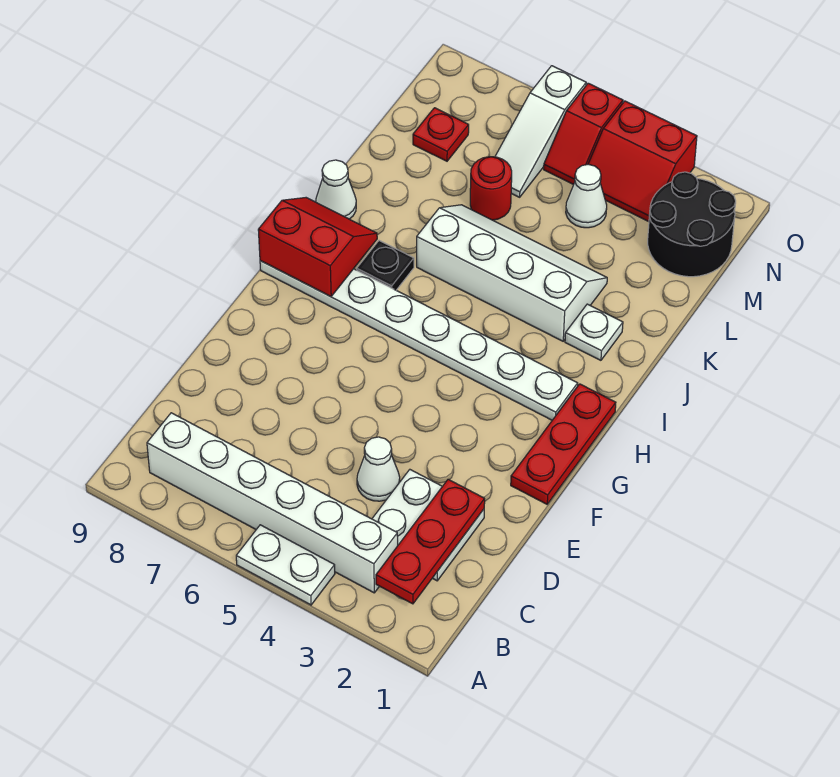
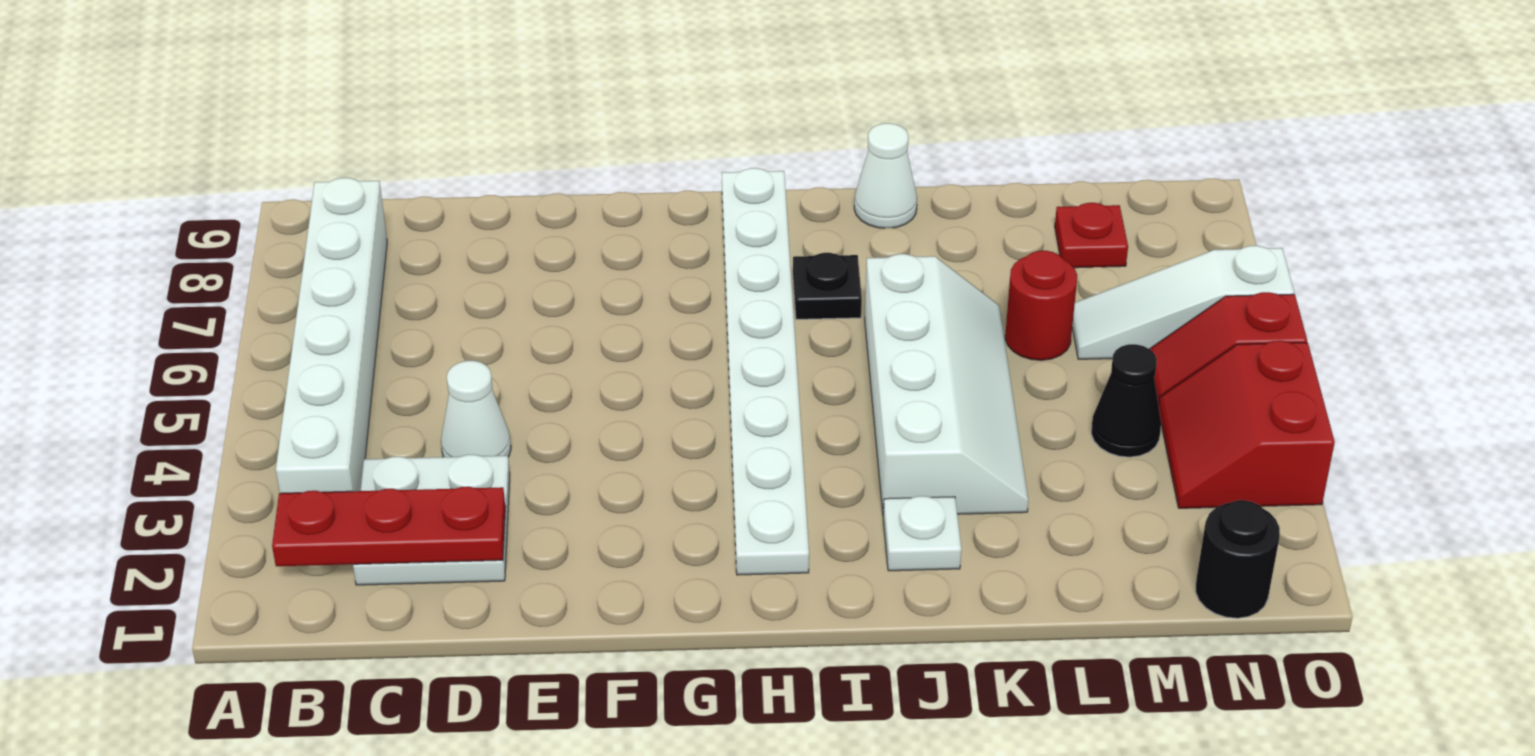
white 1x2 plate [236,525,335,605] -> none
red 1x3 plate [511,384,616,504] -> none
red 2x2 slope [258,198,377,297] -> none
black 2x2 round brick [648,172,736,277] -> black 1x1 round brick [1196,500,1280,618]
white 1x1 cone [566,164,607,228] -> black 1x1 cone [1091,344,1161,457]

